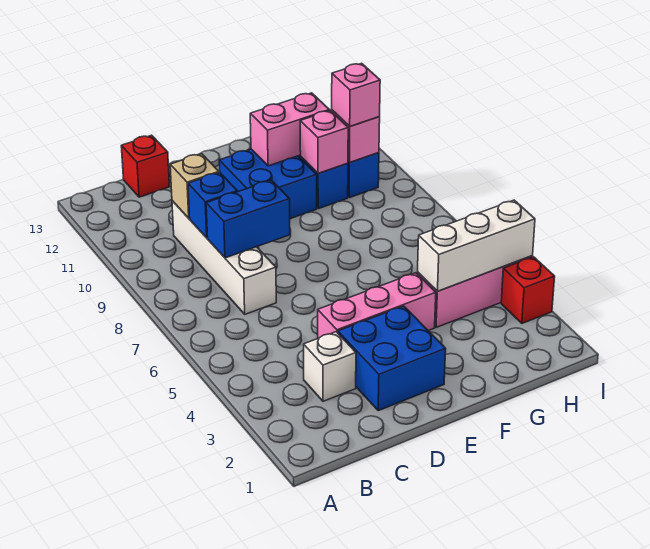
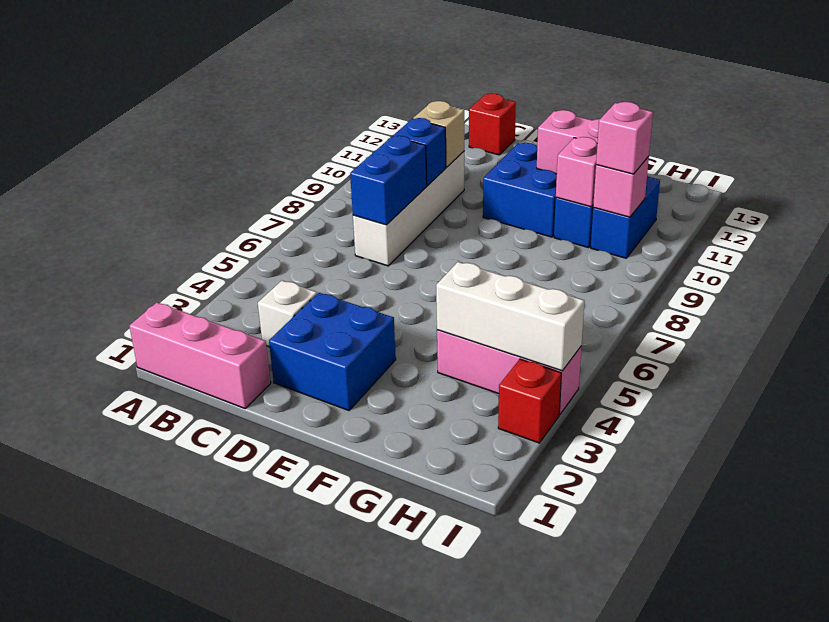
blue 1x2 brick [206,180,290,258] -> blue 1x2 brick turned to [350,136,427,225]
pink 1x3 brick [318,273,436,338] -> pink 1x3 brick moved to [130,303,271,408]

